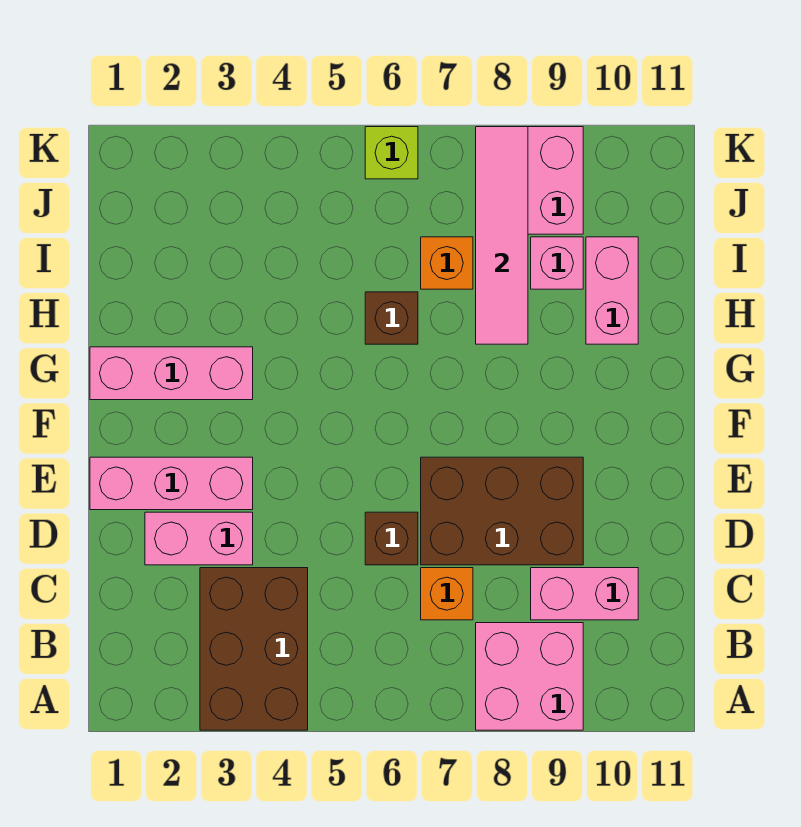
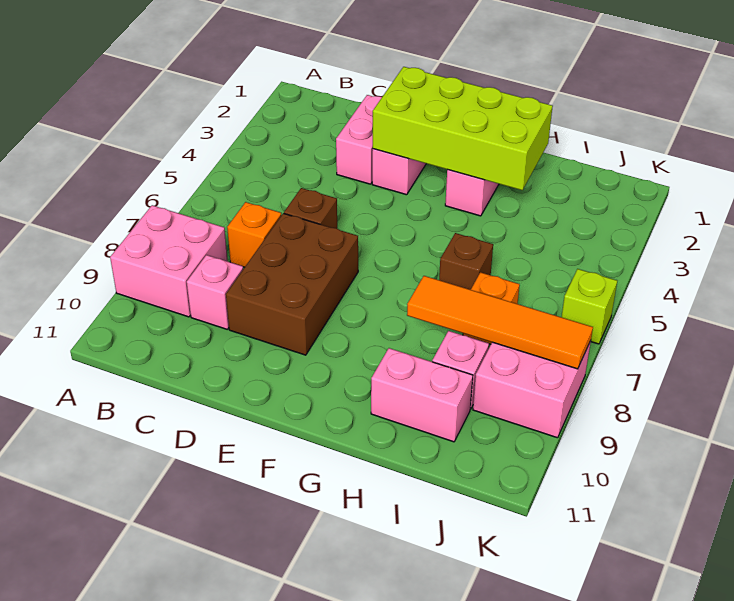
brown 2x3 brick [200,568,308,730] -> none
pink 1x2 brick [531,568,638,620] -> pink 1x1 brick [187,255,243,329]
none -> lime 2x4 brick [373,67,553,190]
pink 1x4 tile [476,127,528,344] -> orange 1x4 tile [407,276,593,369]

